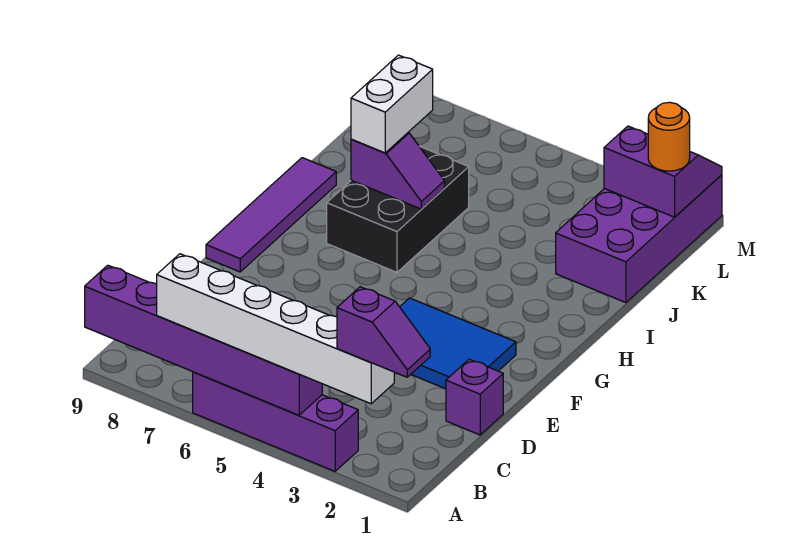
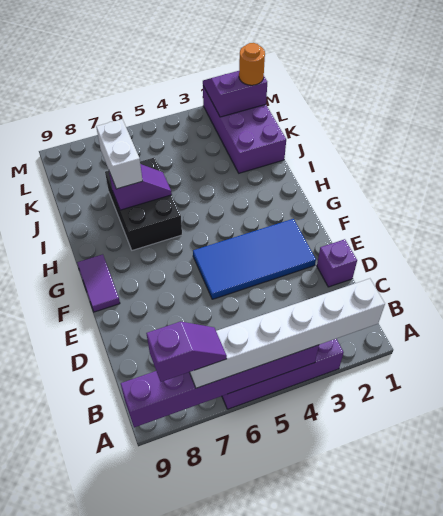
purple 1x2 slope [337,287,430,377] -> purple 1x2 slope moved to [146,322,227,382]
blue 2x3 tile [400,298,516,389] -> blue 2x4 tile [193,219,316,299]
purple 1x4 tile [206,158,336,272] -> purple 1x2 tile [77,254,120,312]

